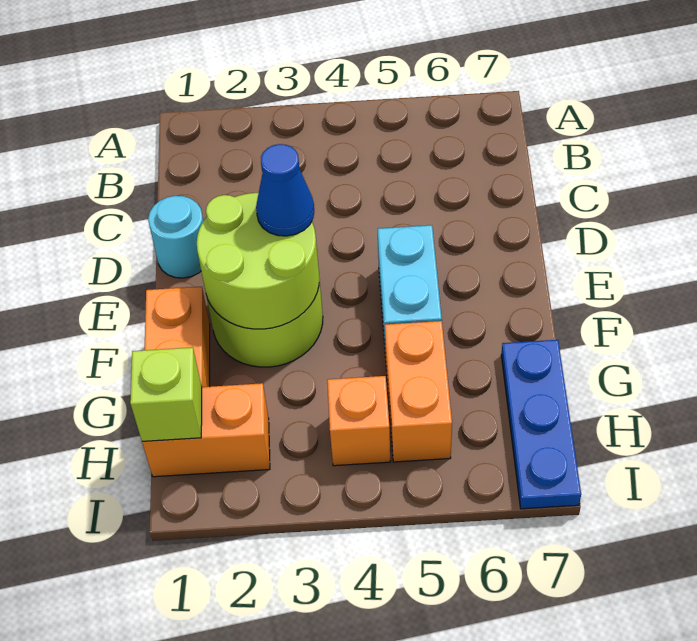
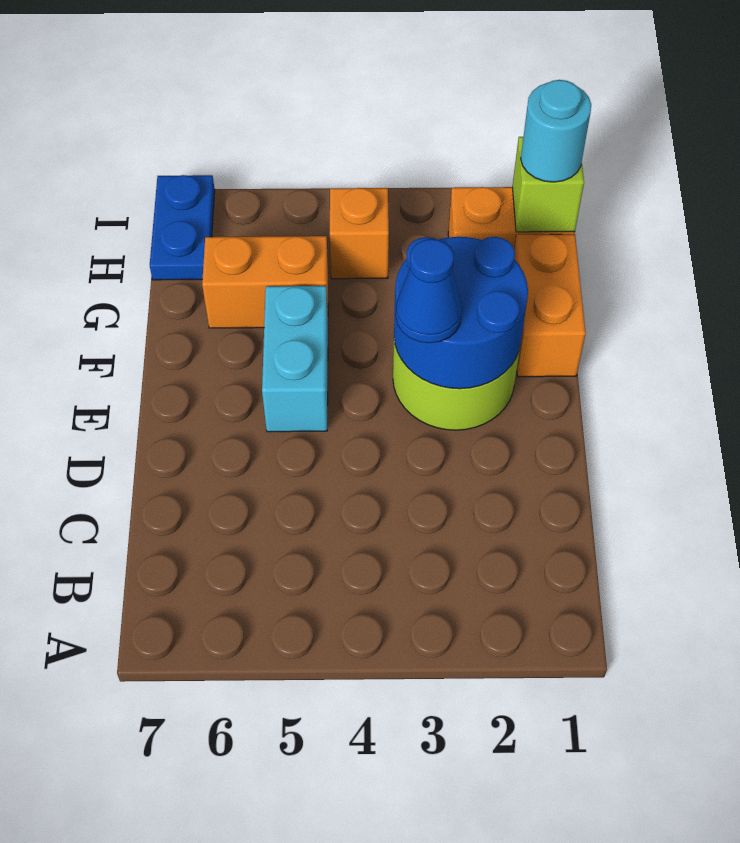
cyan 1x1 round brick [148,196,203,278] -> cyan 1x1 round brick moved to [521,80,591,182]
lime 2x2 round brick [197,193,319,329] -> blue 2x2 round brick [394,237,528,389]
orange 1x2 brick [385,321,452,462] -> orange 1x2 brick turned to [202,236,328,328]
blue 1x3 plate [501,340,581,509] -> blue 1x2 plate [150,175,215,280]

